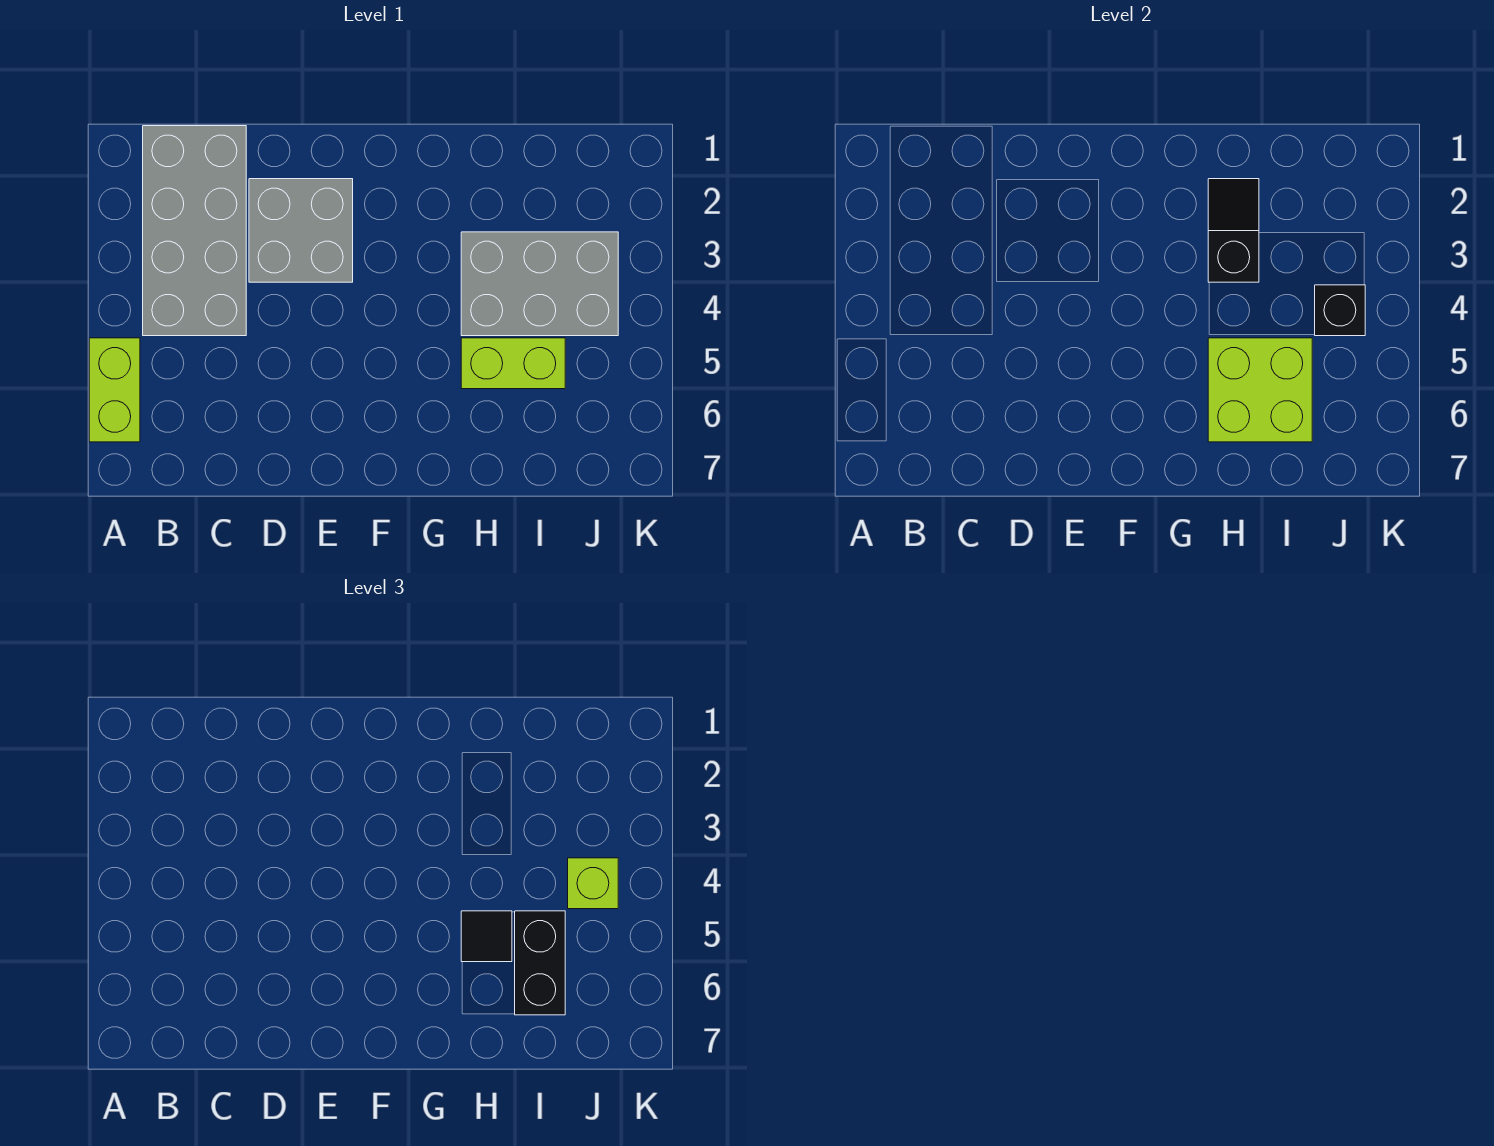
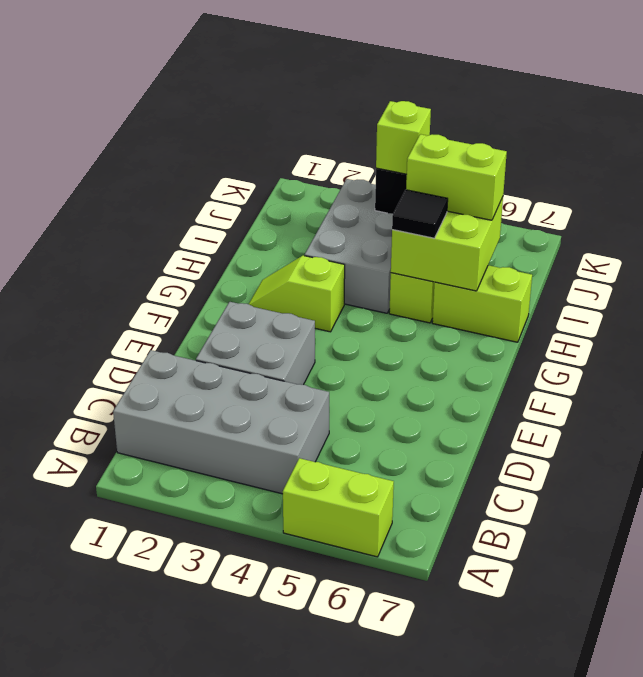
none -> lime 1x2 slope [249,256,345,332]
black 1x2 slope [1208,179,1259,282] -> none
none -> lime 1x2 brick [432,265,532,342]
black 1x2 brick [515,911,565,1015] -> lime 1x2 brick [406,134,507,220]

